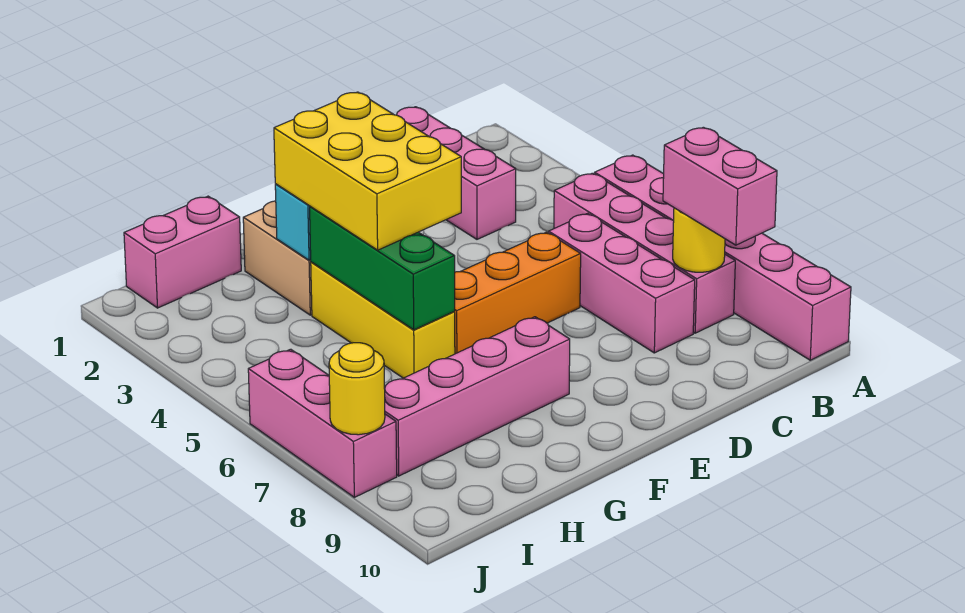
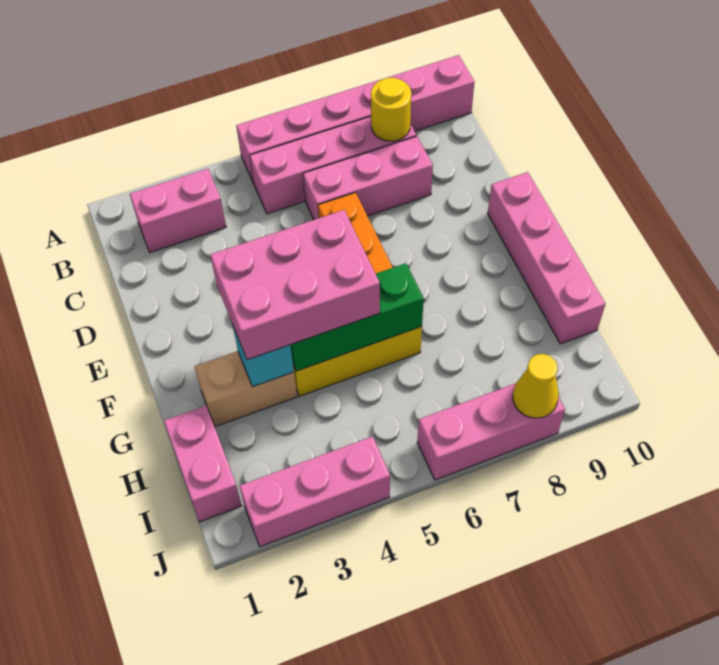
pink 1x2 brick [663,127,777,245] -> pink 1x2 brick moved to [130,169,226,252]
pink 1x3 brick [397,107,516,239] -> pink 1x3 brick moved to [239,436,390,547]
yellow 2x3 brick [274,92,461,250] -> pink 2x3 brick [210,210,380,360]
pink 1x4 brick [384,317,570,476] -> pink 1x4 brick moved to [488,172,605,344]
yellow 1x1 round brick [329,343,385,435] -> yellow 1x1 cone [513,354,559,418]

